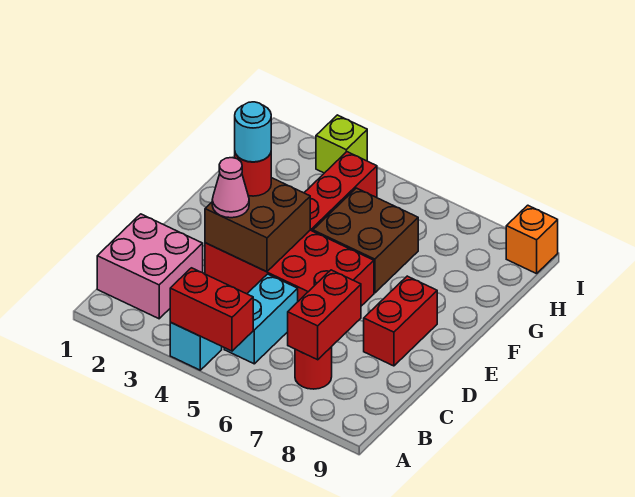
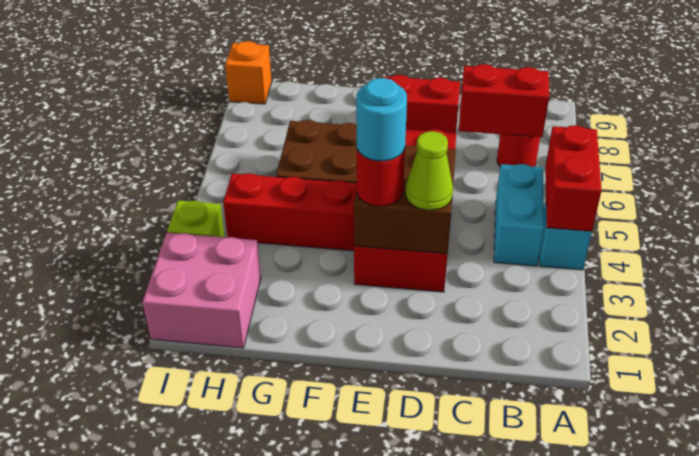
pink 2x2 brick [97,214,203,319] -> pink 2x2 brick moved to [143,233,261,348]
cyan 1x2 brick [224,274,298,364] -> cyan 1x2 brick turned to [494,164,544,266]
pink 1x1 cone [212,158,249,218] -> lime 1x1 cone [406,131,453,210]

